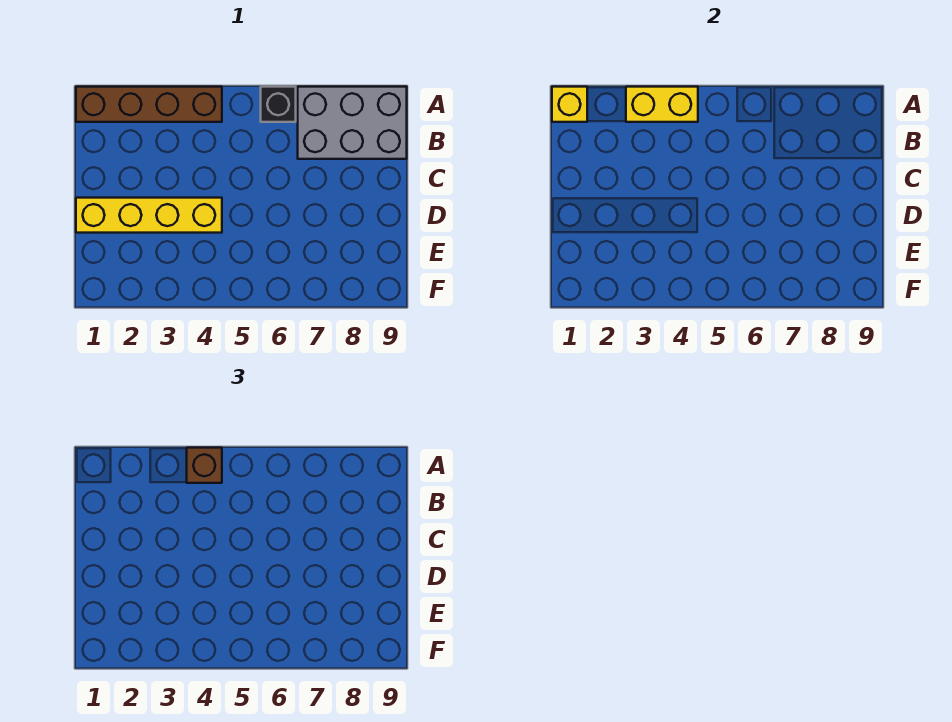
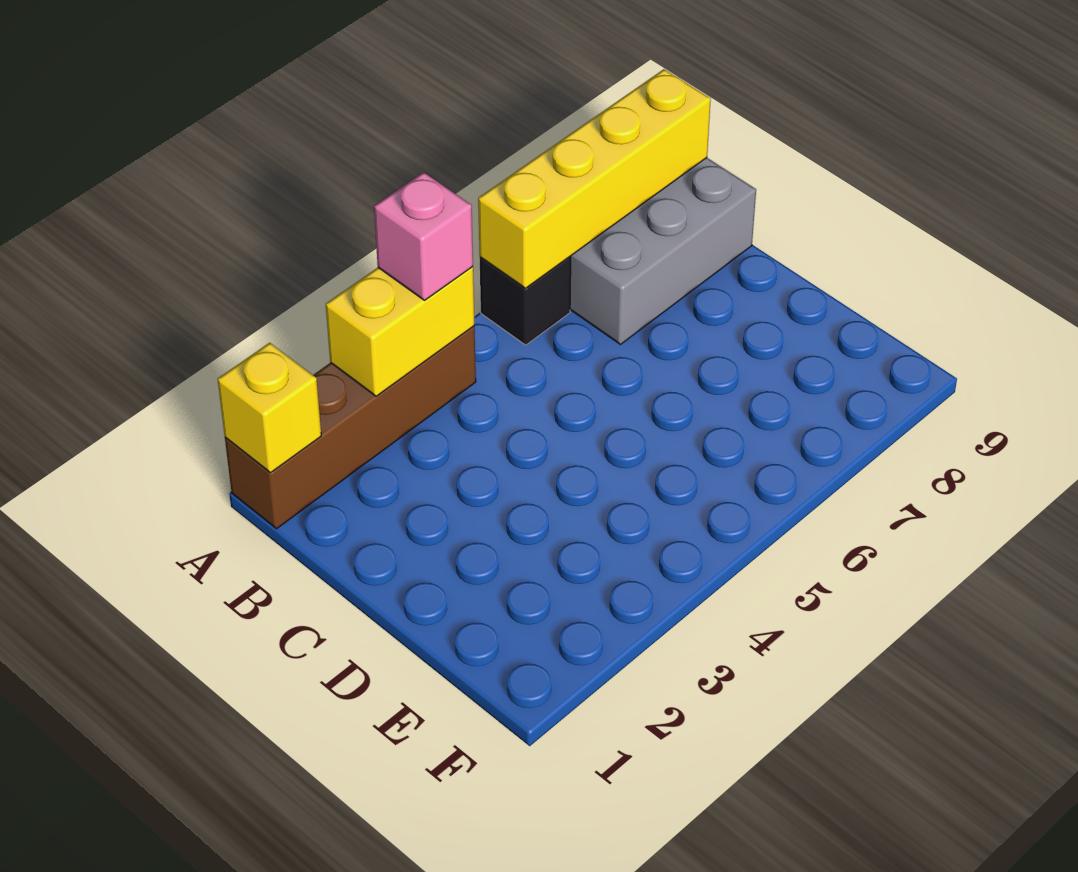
brown 1x1 brick [187,448,222,483] -> pink 1x1 brick [374,172,473,300]
yellow 1x4 brick [76,198,222,233] -> yellow 1x4 brick moved to [478,69,711,288]

